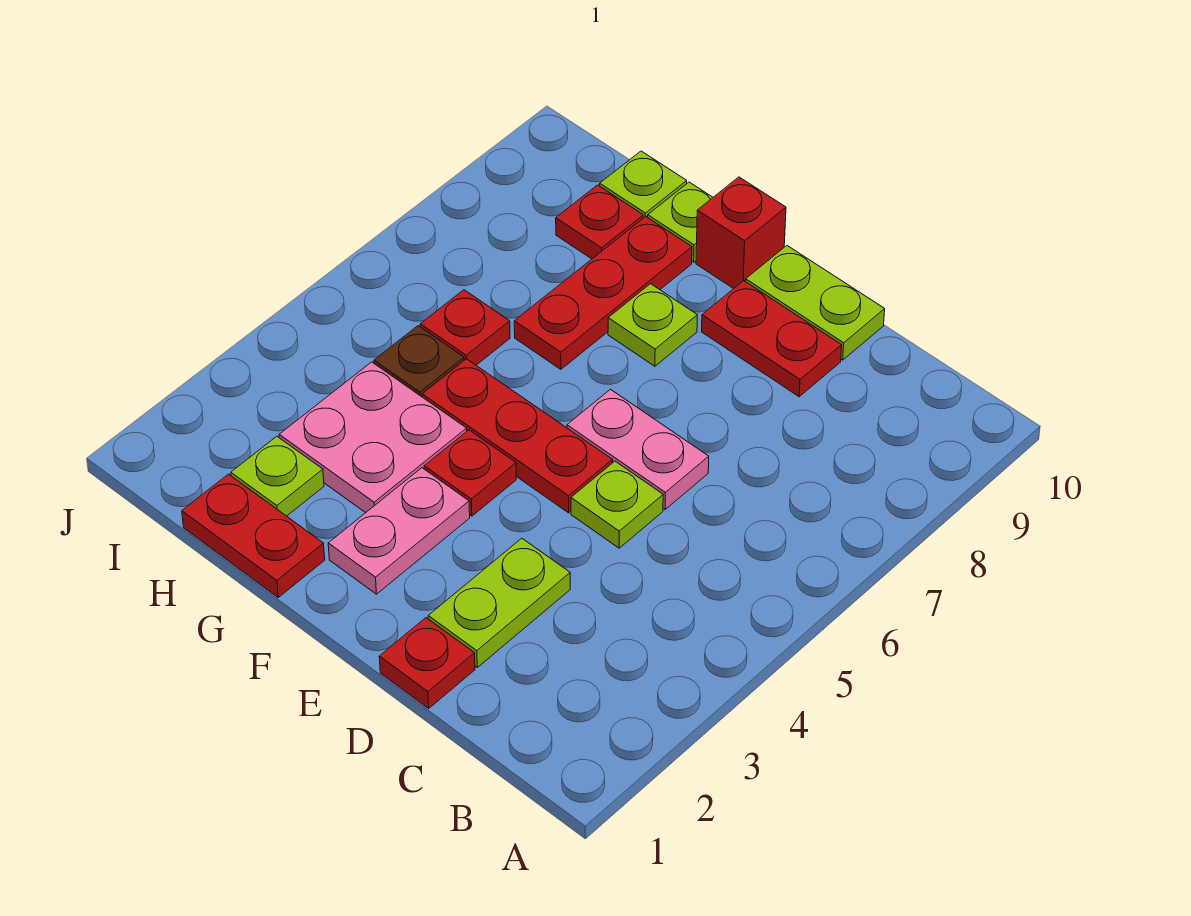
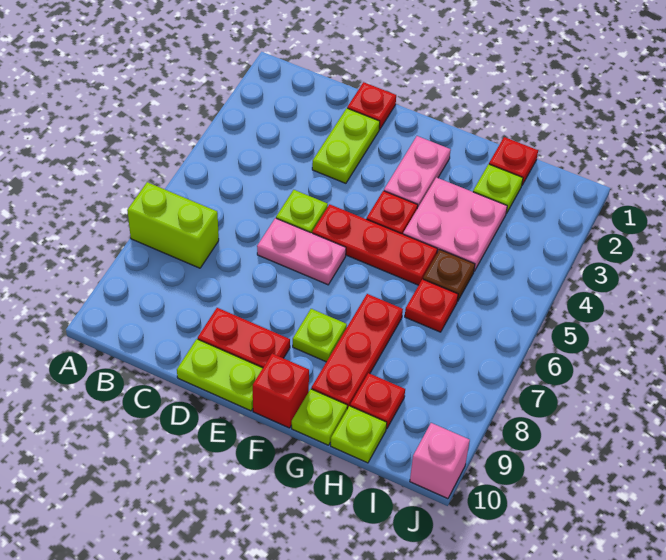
none -> lime 1x2 brick [127,182,219,268]
red 1x2 plate [182,474,325,597] -> red 1x1 plate [489,137,538,185]
none -> pink 1x1 brick [410,423,470,499]

